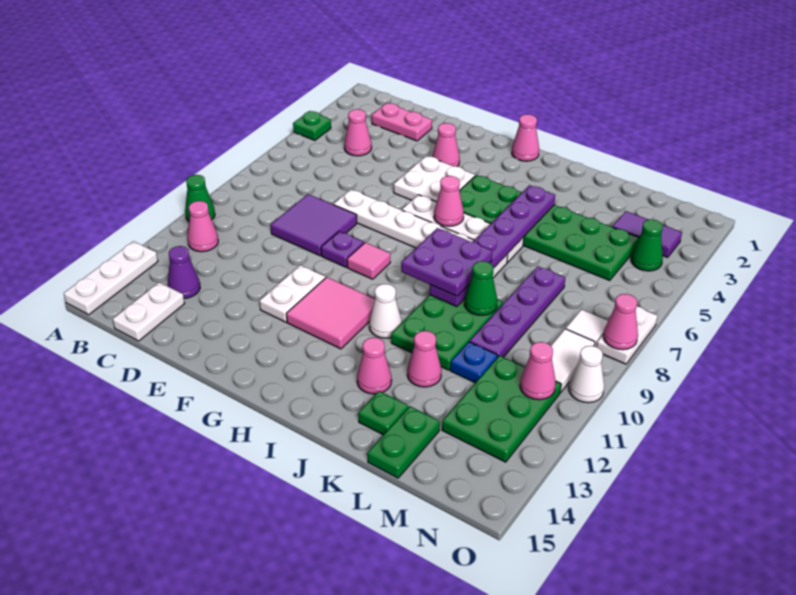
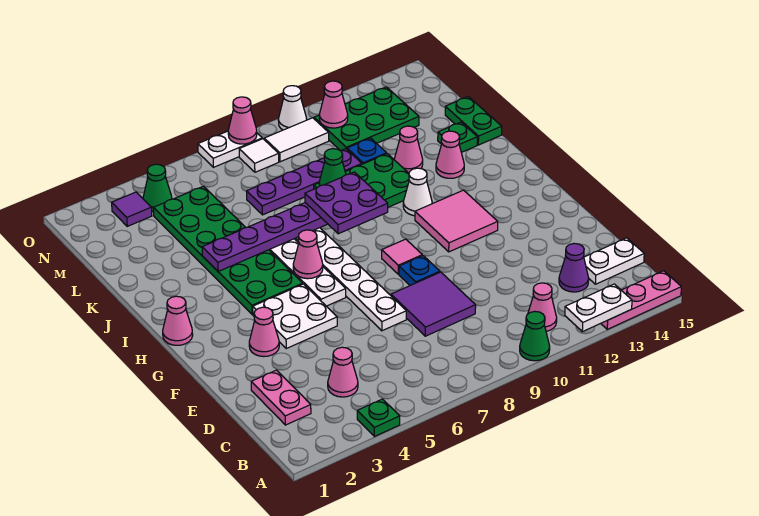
white 1x3 plate [64,241,158,315] -> pink 1x3 plate [601,271,681,329]
purple 1x1 plate [321,231,364,267] -> blue 1x1 plate [399,256,440,285]
white 1x2 plate [260,265,325,322] -> white 1x2 plate moved to [565,284,632,332]
green 1x2 plate [367,406,440,478] -> green 1x2 plate turned to [445,97,502,145]
purple 1x2 tile [612,211,682,258] -> purple 1x1 tile [112,192,152,226]

